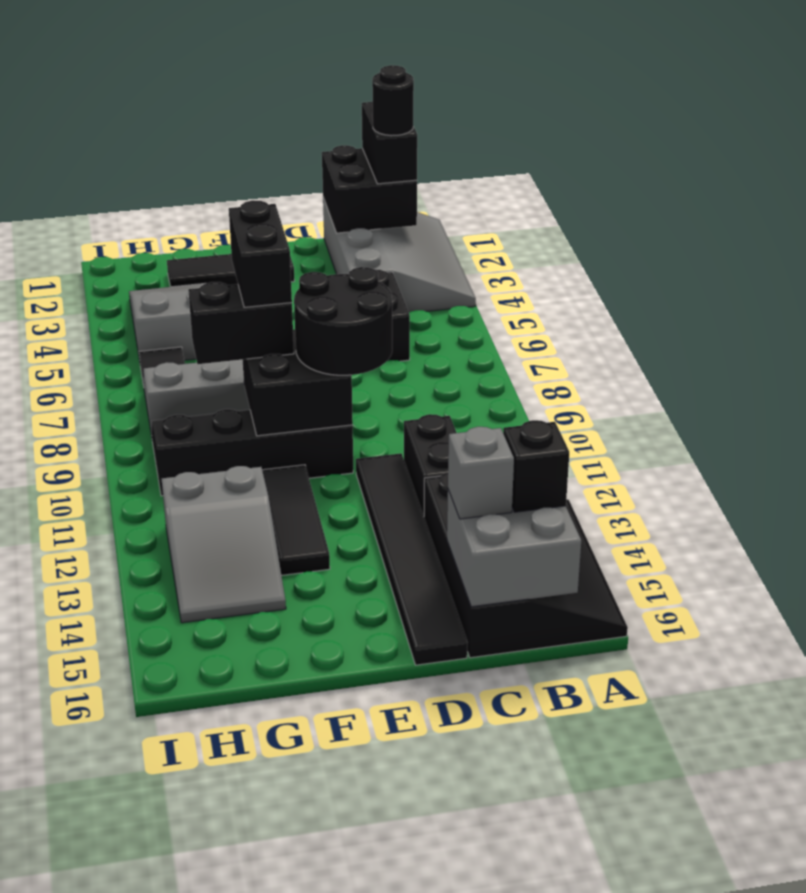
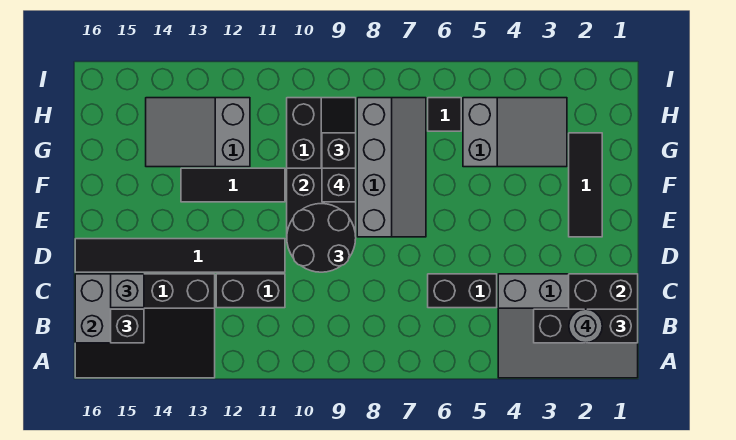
black 1x2 brick [362,102,417,184] -> black 1x3 brick [534,309,638,343]
black 1x1 round brick [372,65,414,136] -> grey 1x1 round brick [569,309,602,343]
black 1x2 brick [229,200,292,307] -> black 1x1 brick [322,168,356,202]

